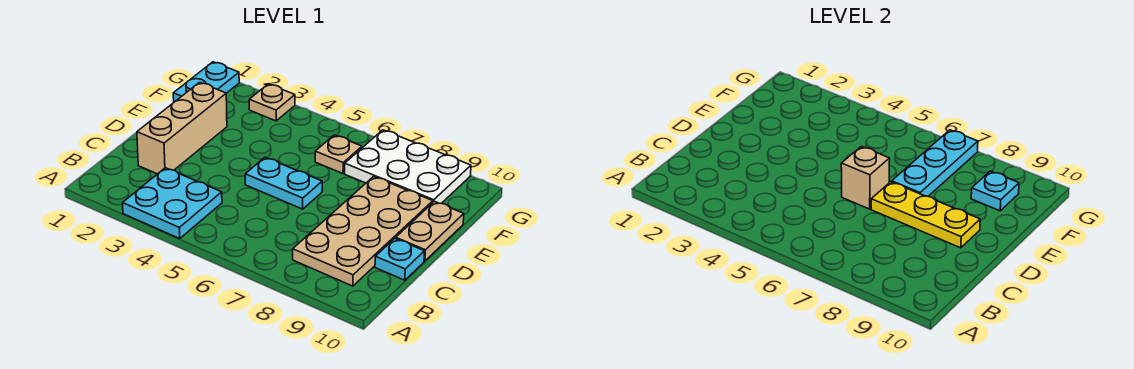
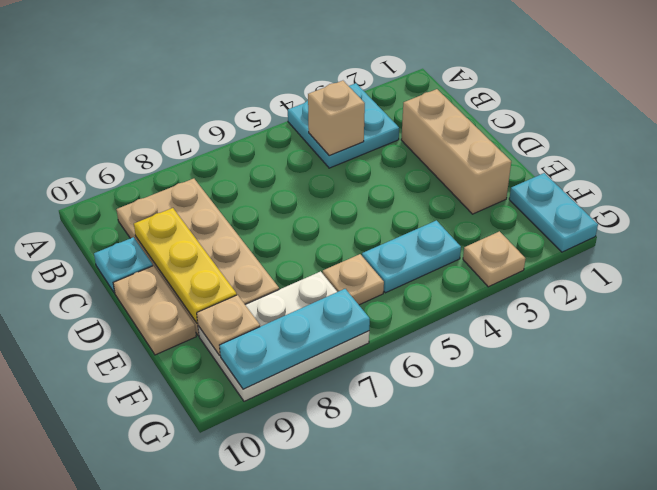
cyan 1x2 plate [245,157,322,209] -> cyan 1x2 plate moved to [362,220,461,293]
tan 1x1 brick [841,146,890,209] -> tan 1x1 brick moved to [308,81,365,155]
yellow 1x3 plate [871,182,980,248] -> yellow 1x3 plate turned to [134,208,237,323]
cyan 1x3 plate [892,130,978,196] -> cyan 1x3 plate turned to [220,289,370,389]
cyan 1x1 plate [971,171,1019,211] -> tan 1x1 plate [197,295,260,356]

